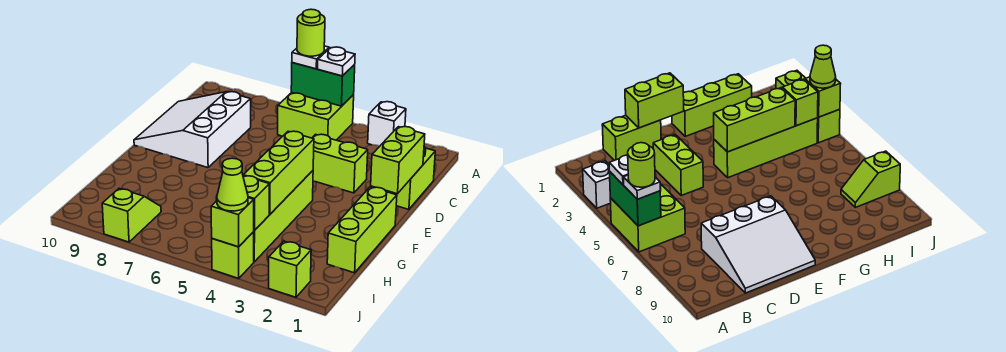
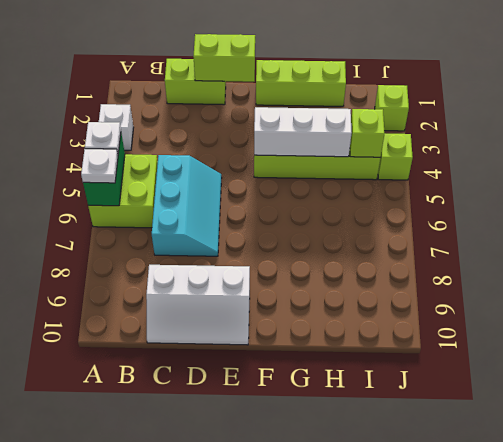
lime 1x1 round brick [297,9,325,56] -> none
none -> cyan 2x3 slope [152,155,221,256]
white 3x3 slope [134,92,251,168] -> white 2x3 slope [146,265,250,345]
lime 1x2 brick [312,134,368,193] -> none
lime 1x3 brick [243,131,314,214] -> white 1x3 brick [254,107,352,157]
lime 1x2 slope [102,189,161,242] -> none
lime 1x1 brick [211,198,254,247] -> none
lime 1x1 cone [217,158,248,211] -> none

